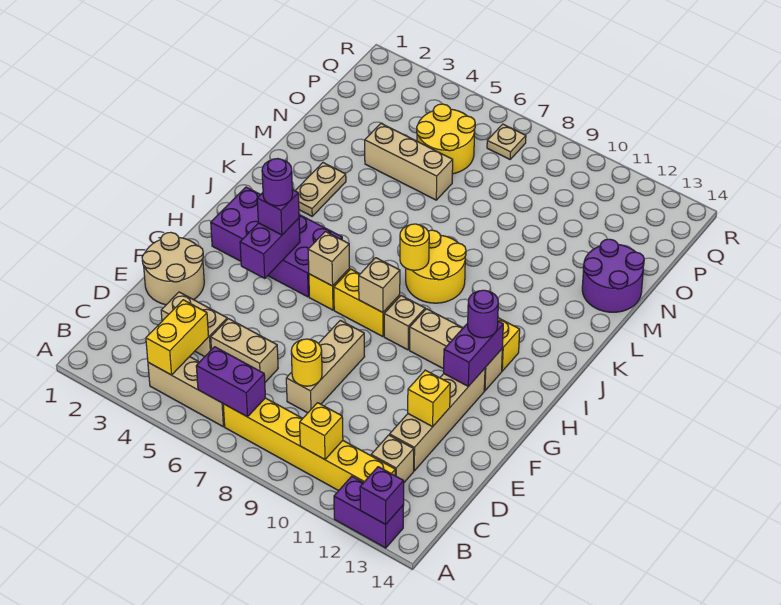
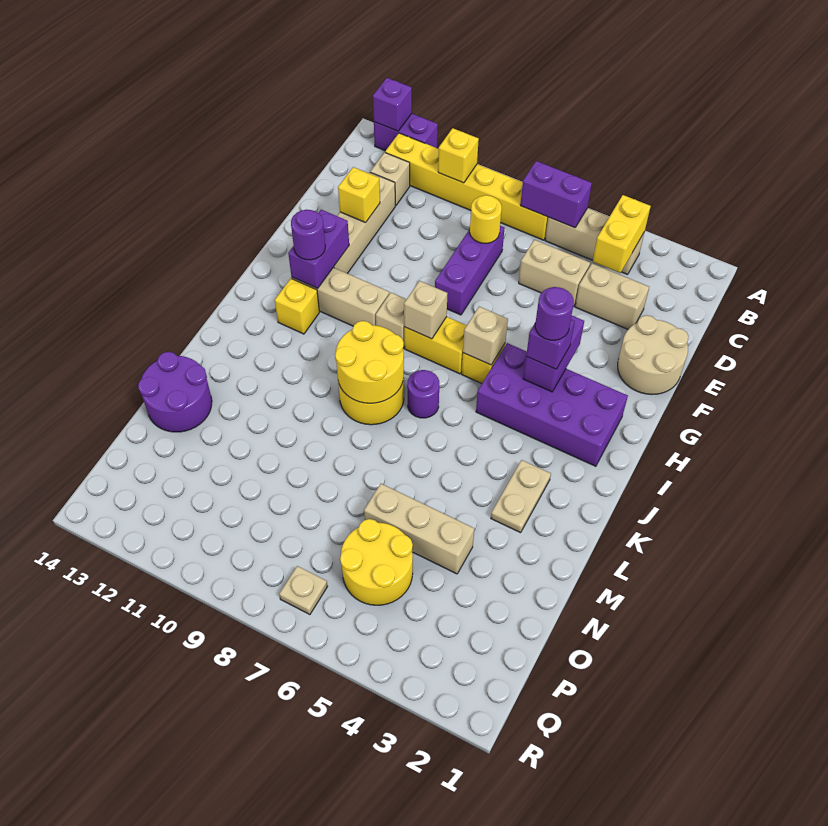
tan 1x3 brick [286,320,365,413] -> purple 1x3 brick [435,226,505,315]
none -> purple 1x1 round brick [407,370,439,418]
yellow 1x1 round brick [400,224,429,270] -> yellow 2x2 round brick [335,321,404,403]

